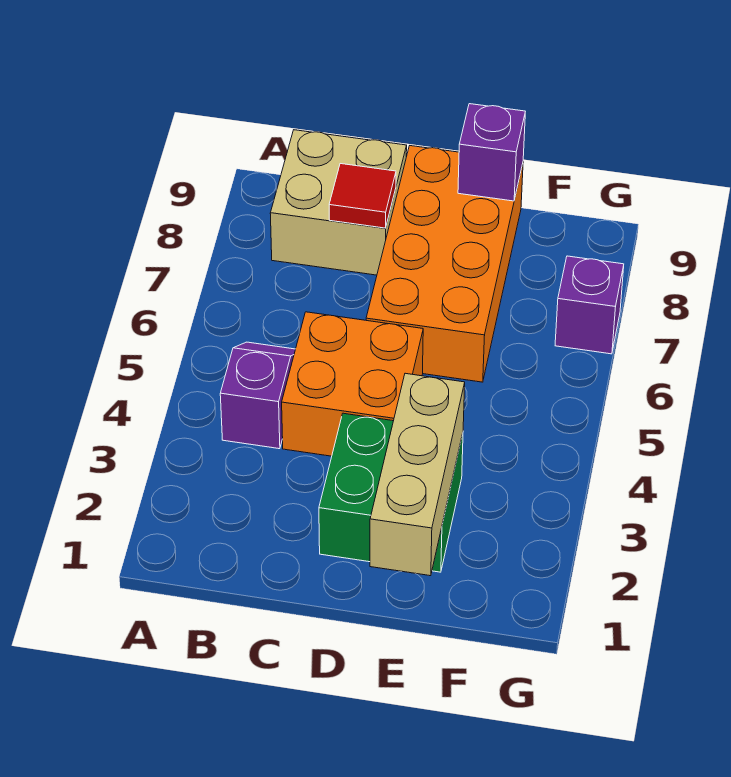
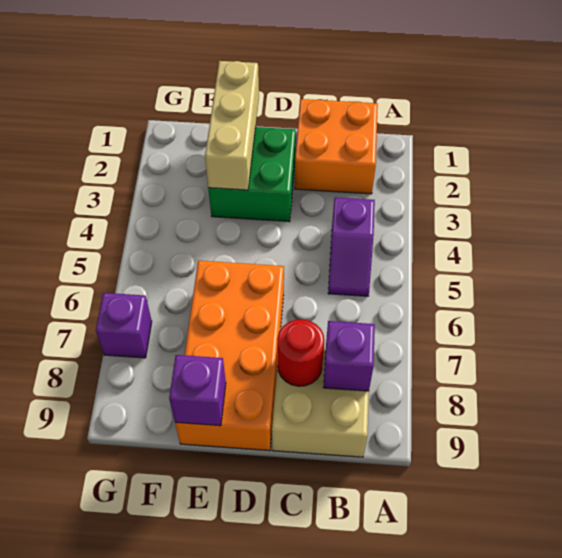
none -> purple 1x1 brick [323,321,375,391]
orange 2x2 brick [282,312,423,456] -> orange 2x2 brick moved to [295,99,378,194]
red 1x1 tile [329,164,396,228] -> red 1x1 round brick [277,319,324,386]

